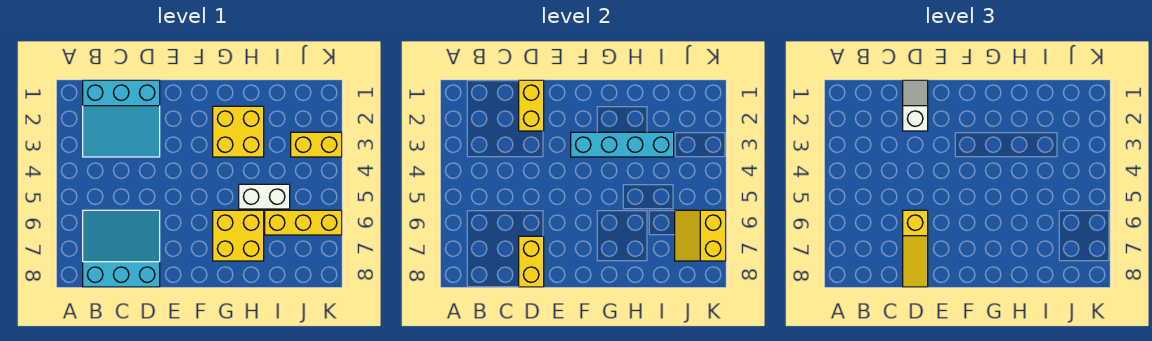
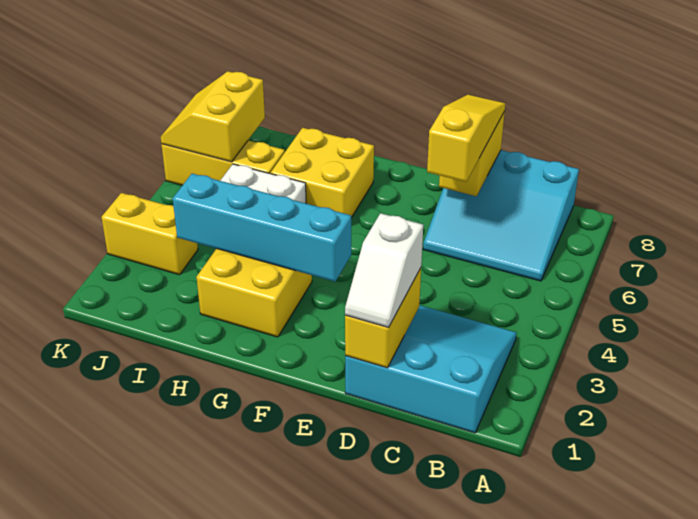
yellow 2x2 slope [675,210,726,261] -> yellow 2x2 slope turned to [161,71,265,162]

